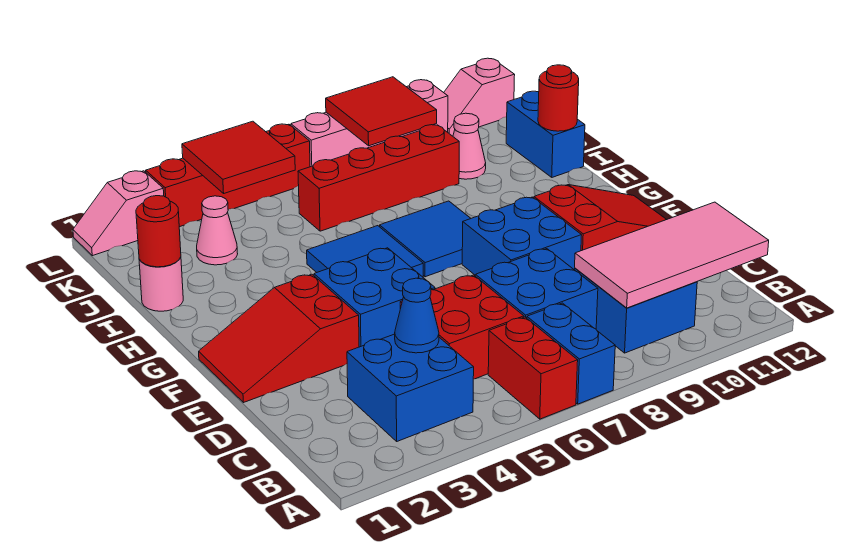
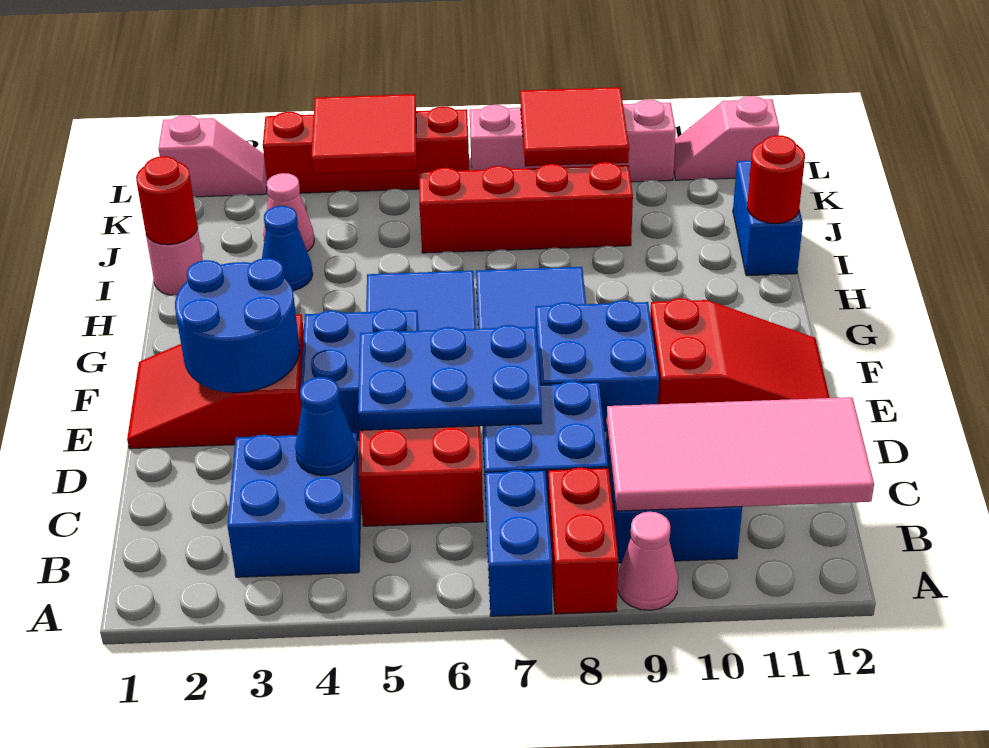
red 1x2 brick [488,317,578,419] -> red 1x2 brick moved to [548,468,618,614]
none -> blue 2x3 plate [358,325,542,430]
none -> blue 2x2 round brick [175,258,300,393]
none -> blue 1x1 cone [262,206,313,291]
pink 1x1 cone [453,113,486,179] -> pink 1x1 cone moved to [617,512,678,610]
pink 1x2 slope [73,171,164,256] -> pink 1x2 slope turned to [159,115,267,197]

